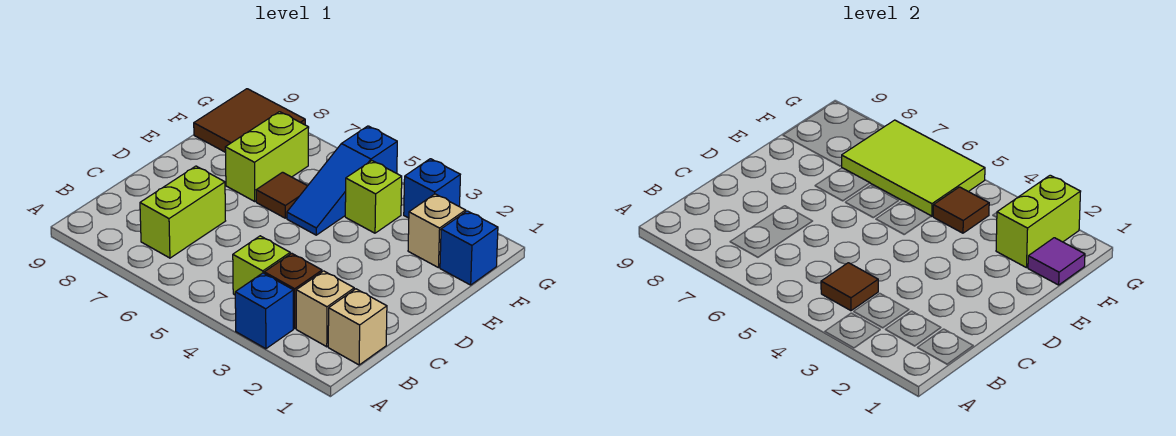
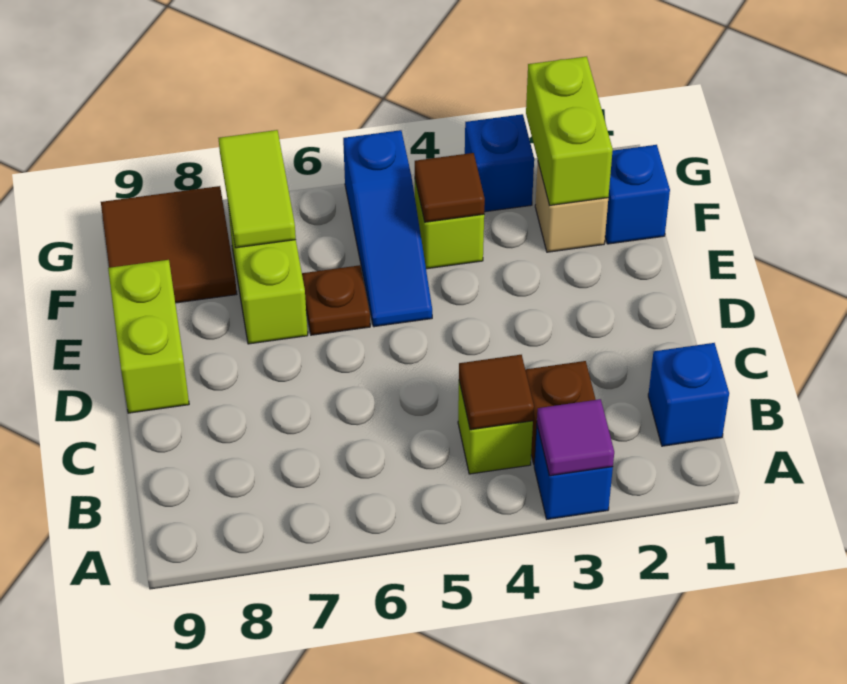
tan 1x1 brick [328,289,387,365] -> blue 1x1 brick [648,343,729,446]
tan 1x1 brick [296,271,354,347] -> none
lime 1x2 brick [140,166,225,258] -> lime 1x2 brick moved to [108,260,189,413]
brown 1x1 tile [256,172,307,218] -> brown 1x1 plate [302,265,370,335]
purple 1x1 tile [1028,238,1085,285] -> purple 1x1 tile moved to [537,399,614,476]
lime 2x3 tile [842,120,985,216] -> lime 1x2 tile [218,130,296,248]

